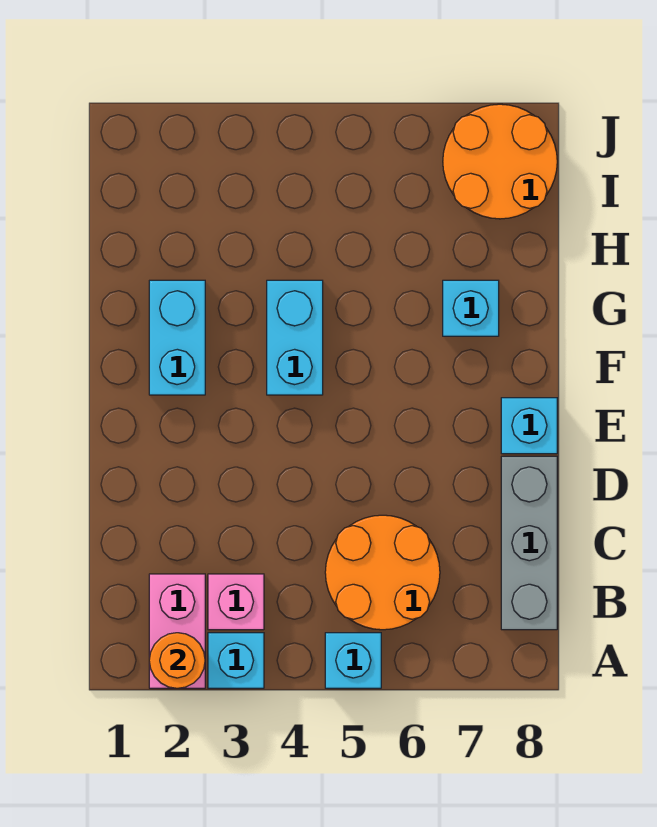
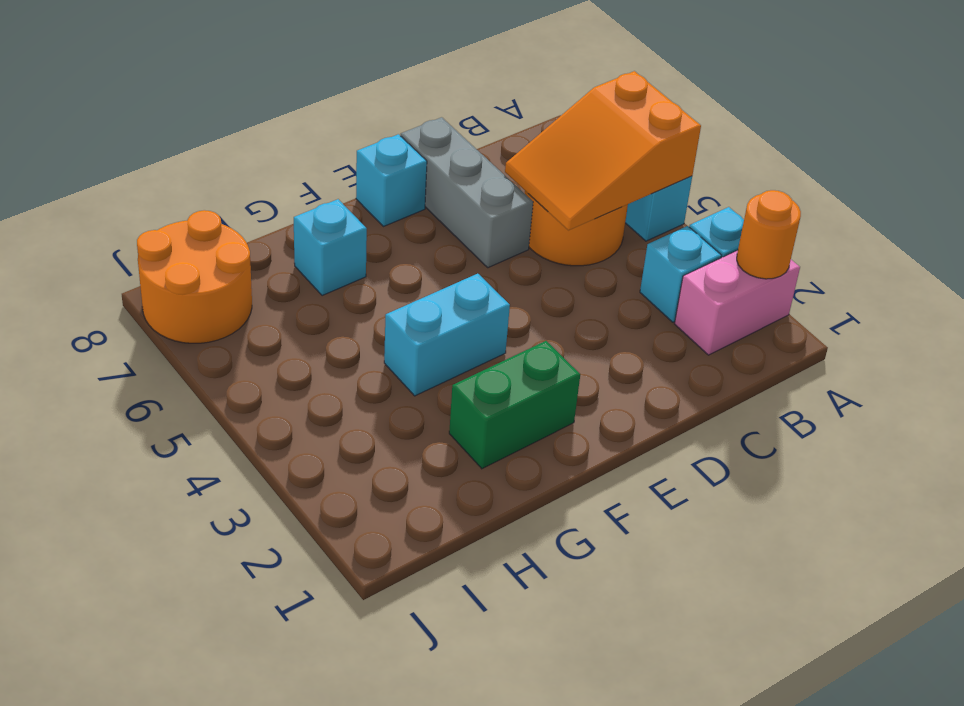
none -> orange 2x3 slope [505,71,701,230]
pink 1x1 brick [208,574,264,630] -> cyan 1x1 brick [640,226,722,322]
grey 1x3 brick [501,456,557,630] -> grey 1x3 brick turned to [401,117,533,268]
cyan 1x2 brick [149,280,205,395] -> green 1x2 brick [449,341,580,469]

